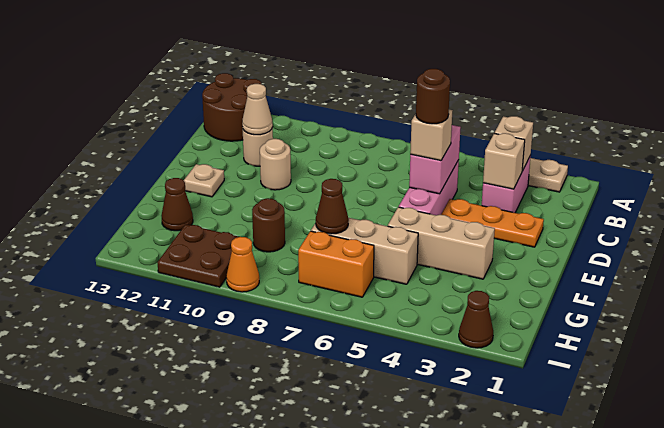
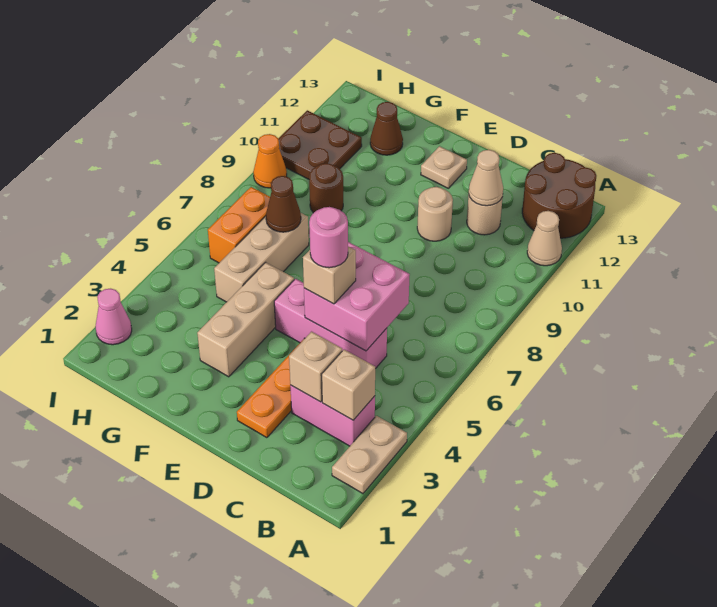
none -> tan 1x1 cone [527,211,562,266]
pink 1x2 brick [409,125,461,194] -> pink 2x2 brick [304,242,410,351]
brown 1x1 round brick [416,69,450,124] -> pink 1x1 round brick [309,207,348,268]
brown 1x1 cone [459,291,493,348] -> pink 1x1 cone [95,289,132,345]

